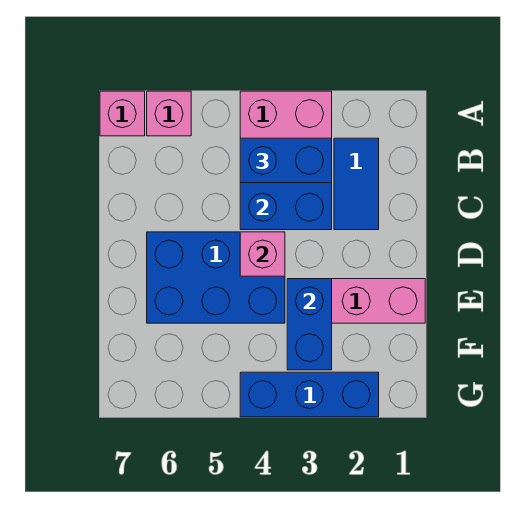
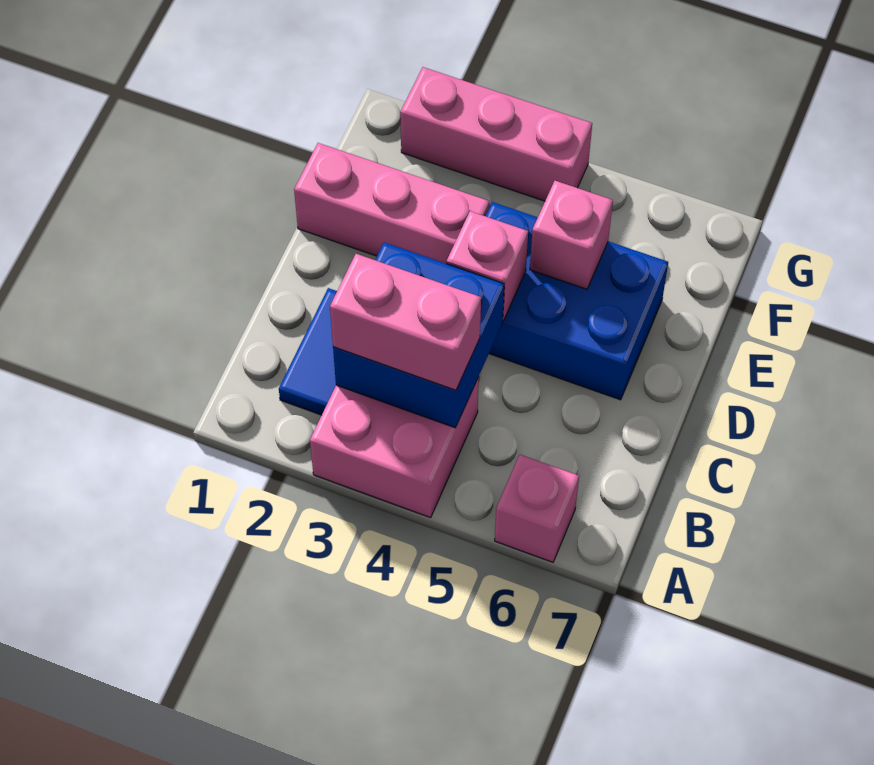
pink 1x1 brick [100,91,145,136] -> pink 1x1 brick moved to [530,181,613,289]
blue 1x2 brick [240,138,332,183] -> pink 1x2 brick [330,254,481,390]
blue 1x2 brick [287,279,332,370] -> none
blue 1x3 brick [240,372,379,417] -> pink 1x3 brick [400,67,592,201]

